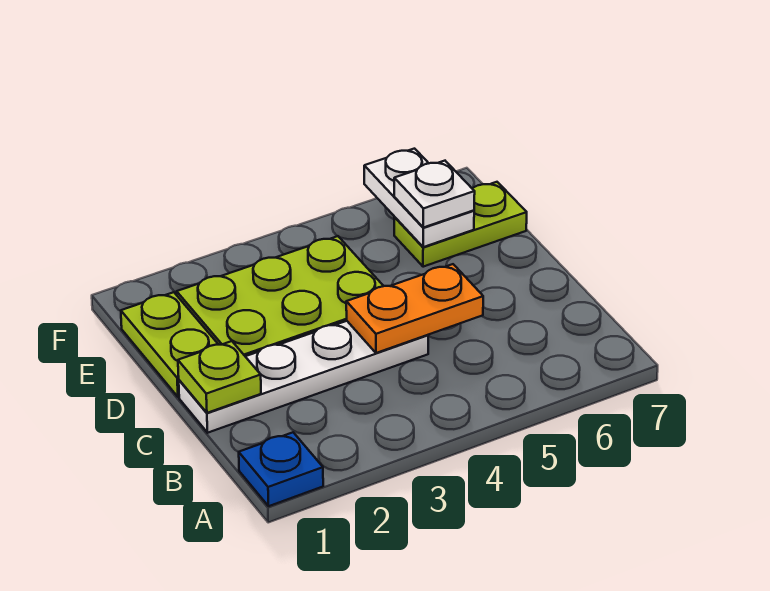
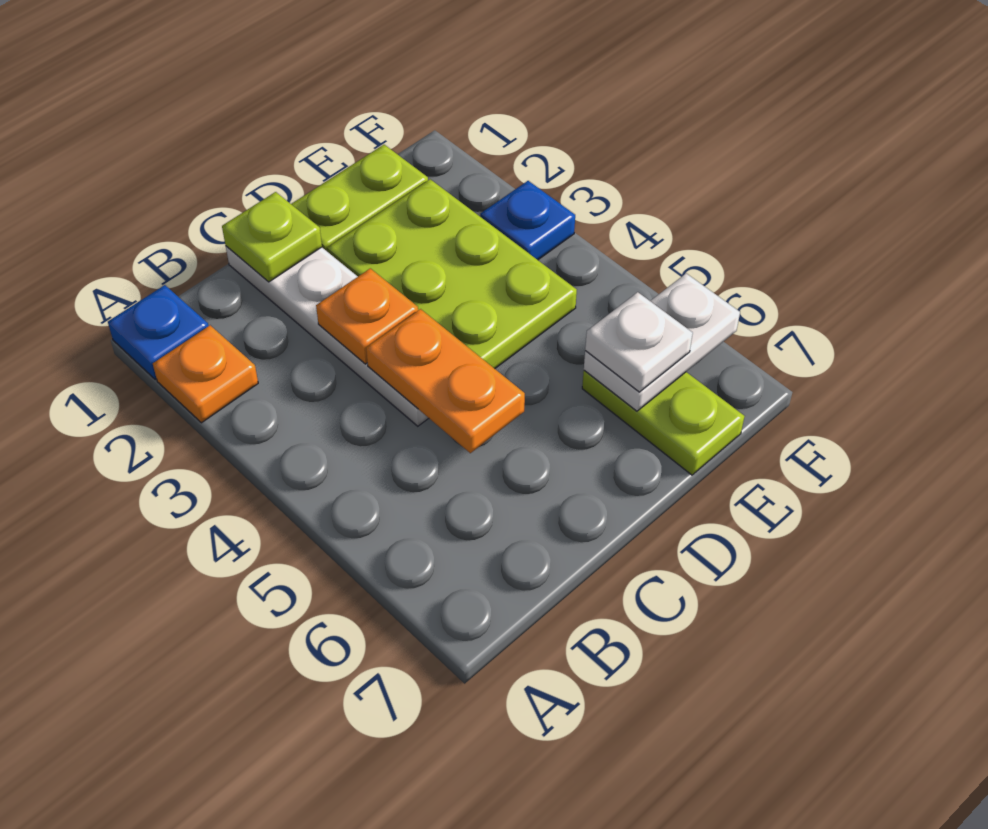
none -> orange 1x1 plate [153,325,258,423]
none -> orange 1x1 plate [316,268,418,364]
none -> blue 1x1 plate [480,181,575,260]

